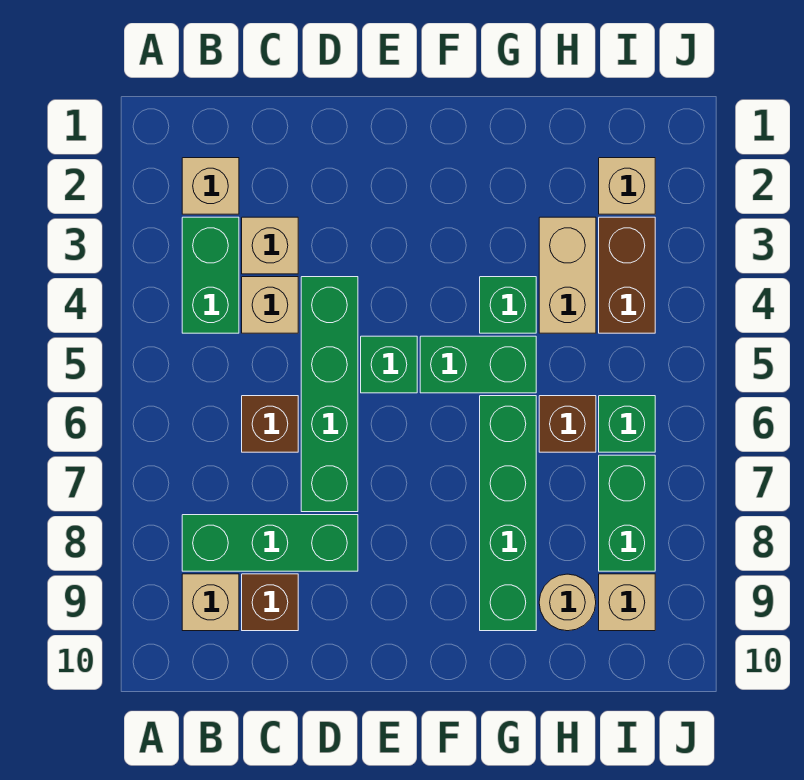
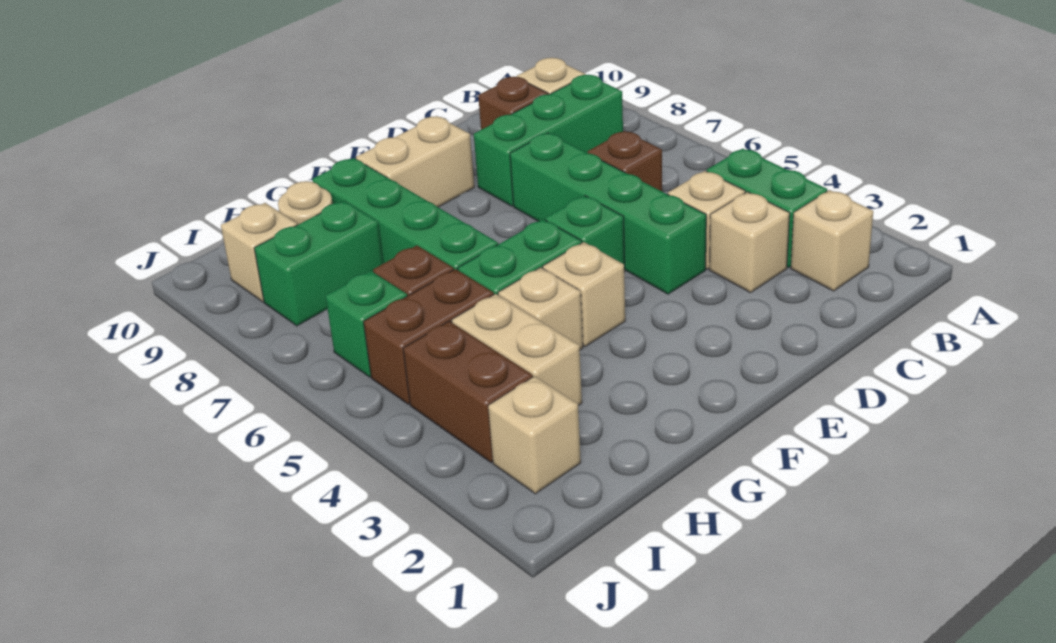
none -> tan 1x2 brick [356,116,474,207]
none -> tan 1x1 brick [543,242,625,347]
green 1x1 brick [480,277,536,333] -> tan 1x1 brick [498,267,583,350]
none -> brown 1x2 brick [364,269,494,404]
green 1x2 brick [599,455,655,571] -> green 1x2 brick turned to [254,201,383,326]

